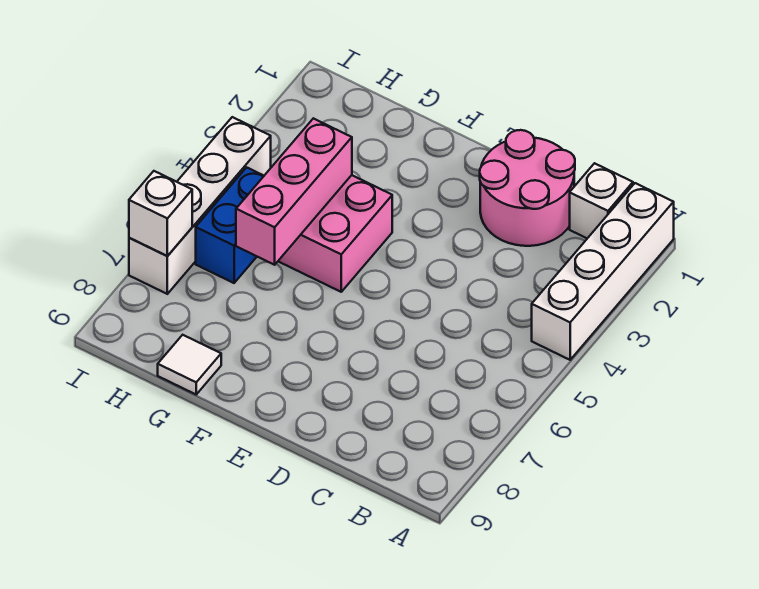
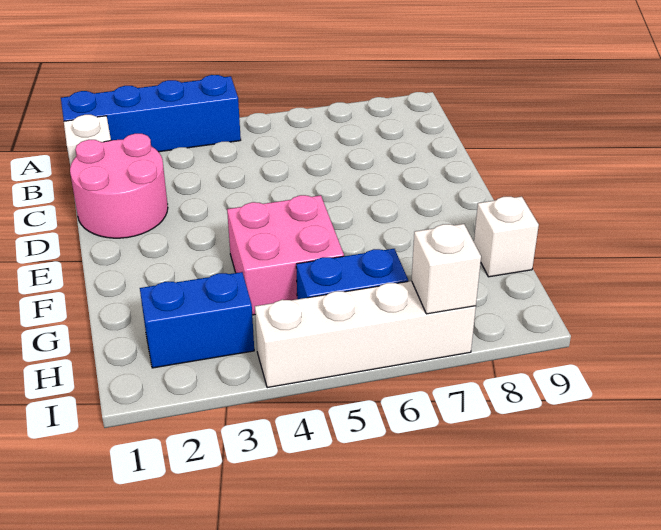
white 1x4 brick [532,183,674,360] -> blue 1x4 brick [61,75,241,152]
pink 1x3 brick [236,118,352,265] -> none
white 1x1 tile [158,335,221,394] -> white 1x1 brick [474,197,539,277]
none -> blue 1x2 brick [140,272,254,368]

